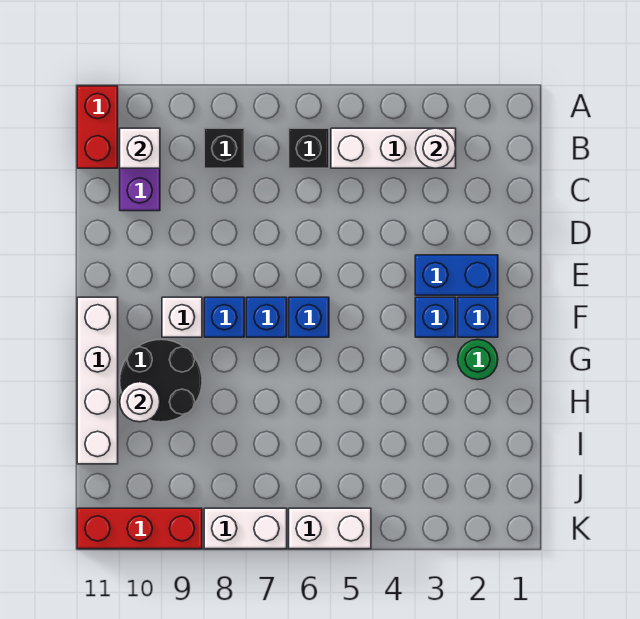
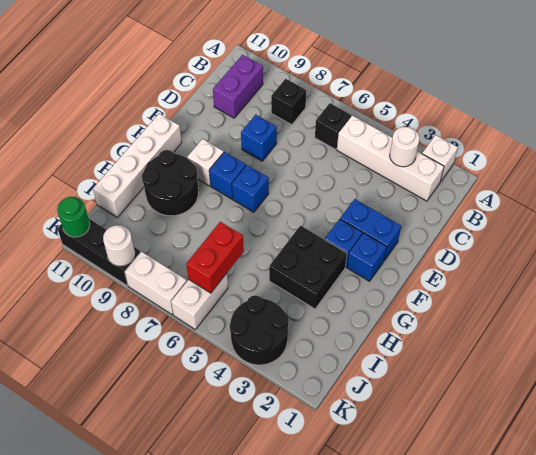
red 1x2 brick [77,86,118,168] -> red 1x2 brick moved to [186,222,244,293]
white 1x3 brick [331,128,456,168] -> white 1x4 brick [337,115,444,201]
white 1x1 brick [120,128,160,168] -> white 1x1 brick moved to [422,135,458,182]
blue 1x1 brick [289,297,329,337] -> blue 1x1 brick moved to [241,115,277,161]
green 1x1 round brick [458,339,498,380] -> green 1x1 round brick moved to [57,197,90,237]
none -> black 2x2 brick [269,226,347,309]
white 1x1 round brick [120,382,160,422] -> white 1x1 round brick moved to [103,225,135,266]
none -> black 2x2 round brick [230,295,289,365]
white 1x2 brick [289,508,371,549] -> white 1x2 brick turned to [171,274,228,329]
red 1x3 brick [77,508,202,549] -> black 1x3 brick [57,219,140,286]

